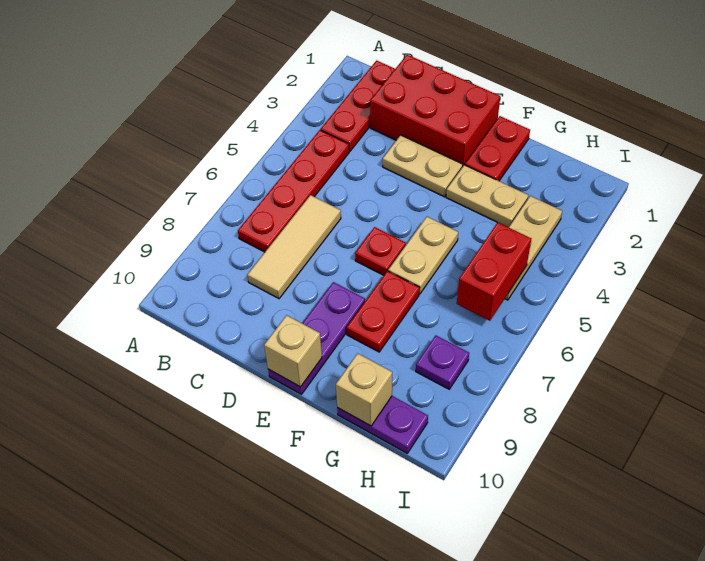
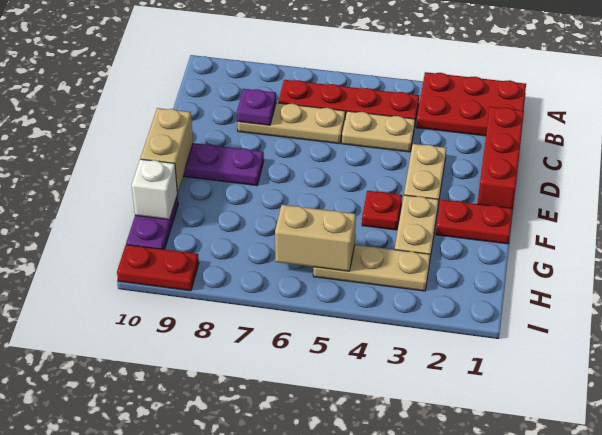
red 1x3 plate [321,60,395,151] -> red 2x3 plate [416,72,526,136]
red 2x3 brick [370,55,500,167] -> red 1x3 brick [478,107,524,208]
tan 1x3 tile [247,195,341,298] -> tan 1x3 plate [237,103,345,144]
red 1x1 plate [355,227,406,275] -> red 1x1 plate moved to [362,191,402,230]
tan 1x1 brick [264,315,322,387] -> tan 1x2 brick [140,108,193,193]
tan 1x2 plate [388,217,458,294] -> tan 1x2 plate moved to [342,111,415,152]
red 1x2 plate [347,271,419,352] -> red 1x2 plate moved to [117,245,199,291]
tan 1x1 brick [336,353,392,426] -> white 1x1 brick [132,159,177,220]
red 1x2 brick [457,222,531,321] -> tan 1x2 brick [275,205,356,271]
purple 1x1 plate [416,335,469,389] -> purple 1x1 plate moved to [237,89,276,125]

